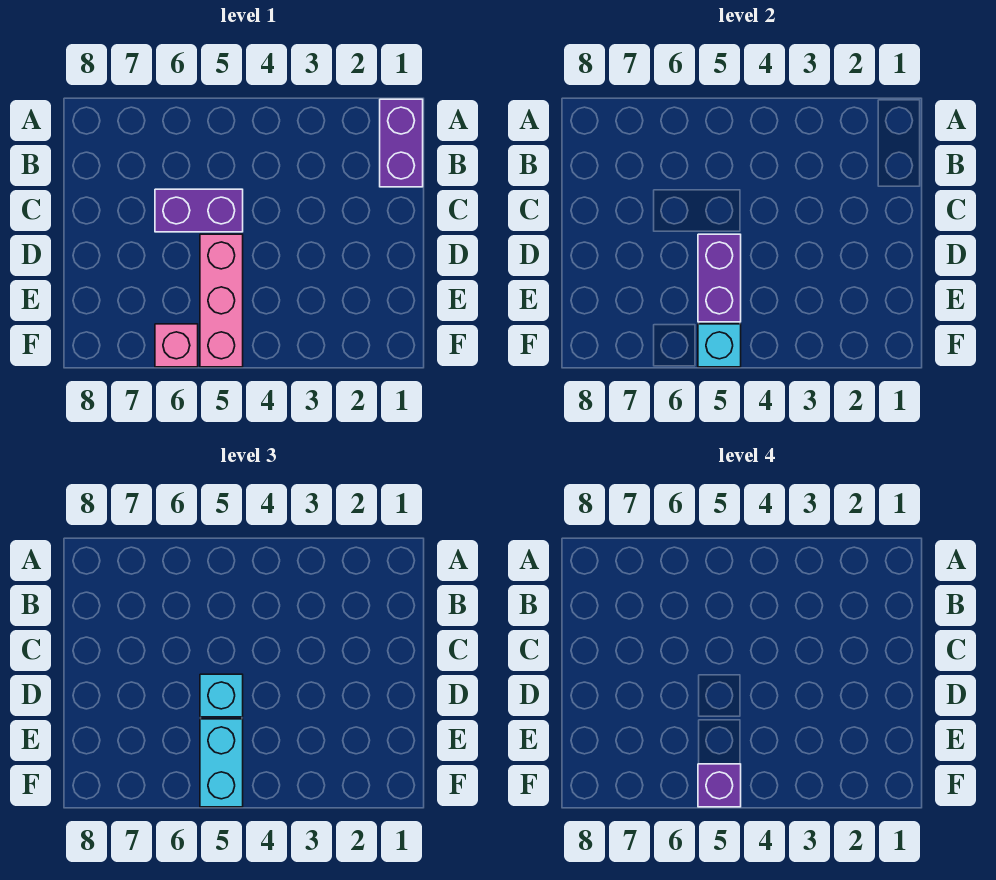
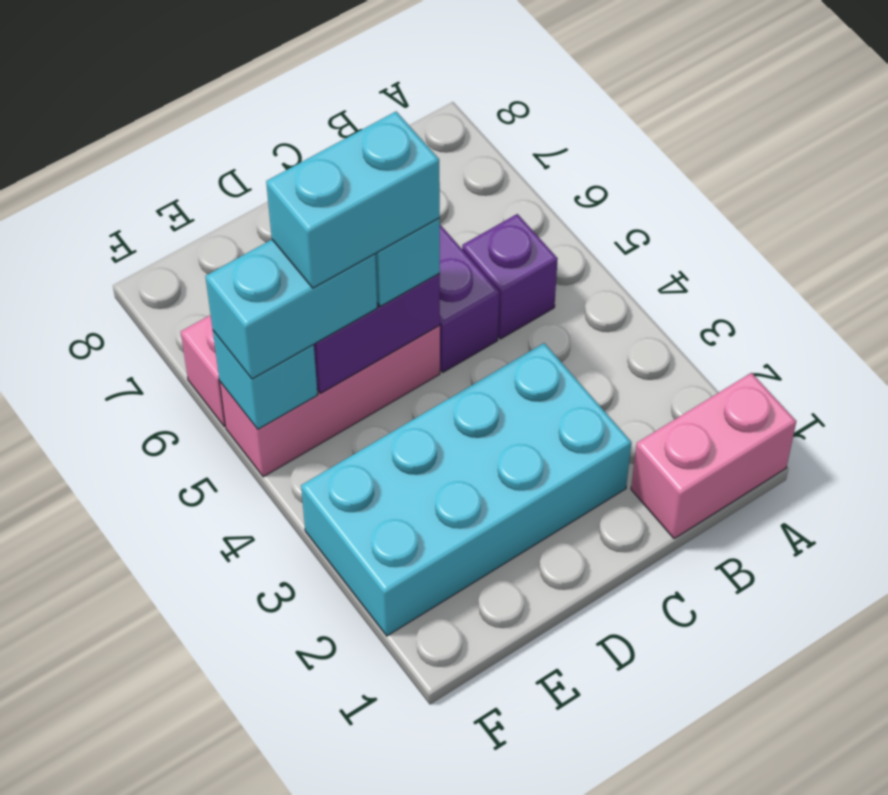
purple 1x2 brick [380,99,423,187] -> pink 1x2 brick [631,373,796,539]
none -> cyan 2x4 brick [301,343,631,636]
none -> cyan 1x2 brick [266,112,440,288]
purple 1x1 brick [698,764,741,807] -> purple 1x1 brick moved to [462,214,558,339]

